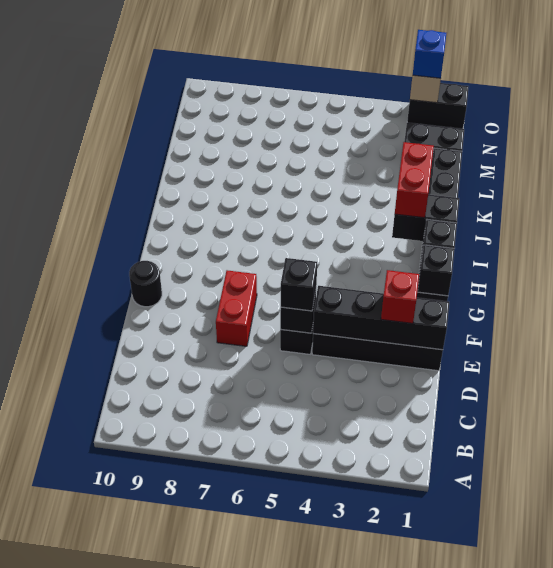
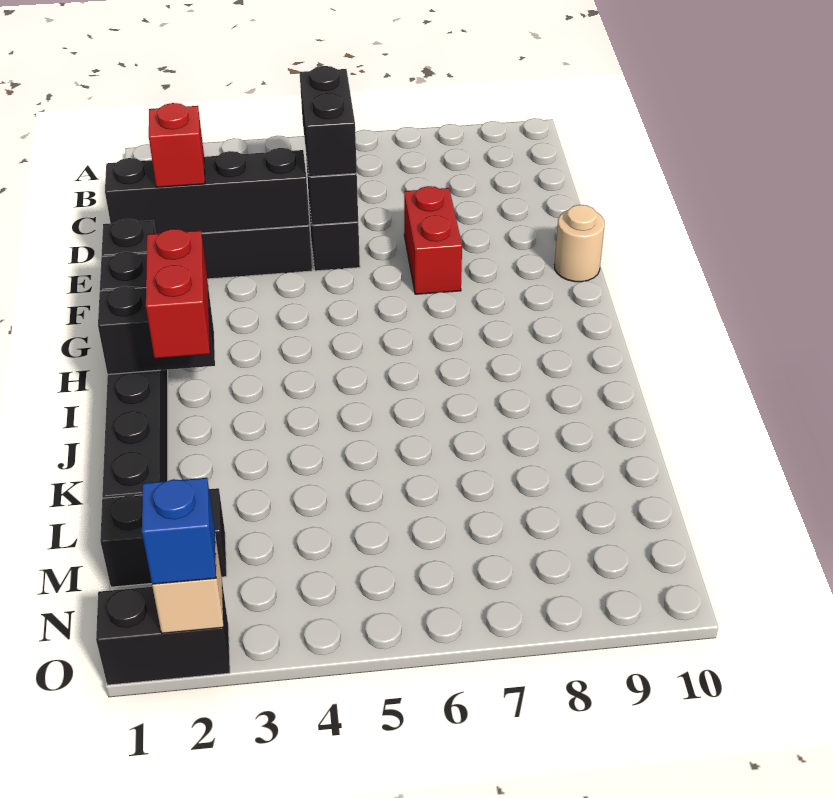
black 1x1 brick [281,258,317,311] -> black 1x2 brick [300,66,357,177]
black 1x1 round brick [129,261,162,307] -> tan 1x1 round brick [555,205,605,282]

